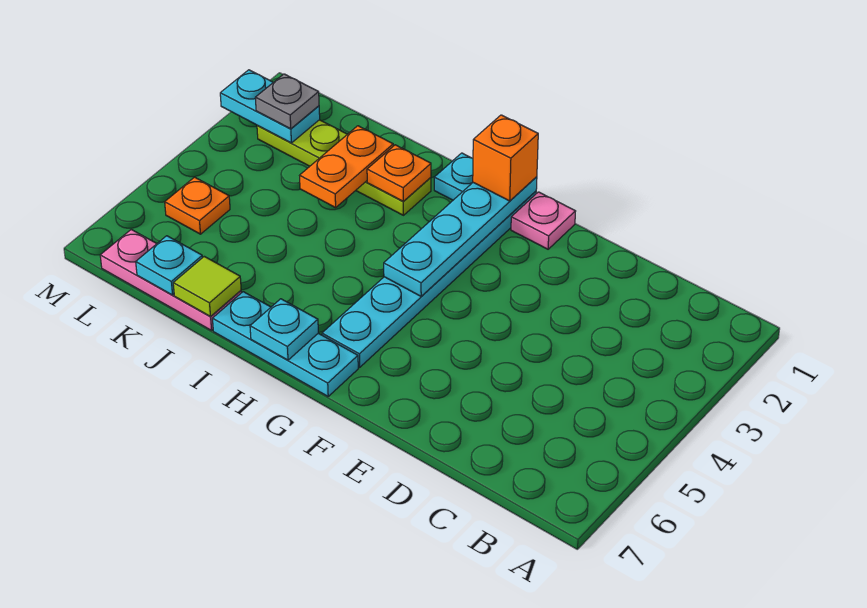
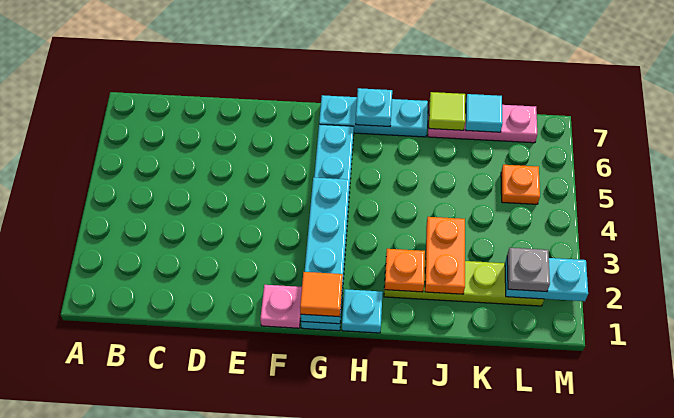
orange 1x1 brick [473,115,538,201] -> orange 1x1 tile [300,272,343,317]
cyan 1x1 plate [136,236,203,295] -> cyan 1x1 tile [465,94,503,132]

